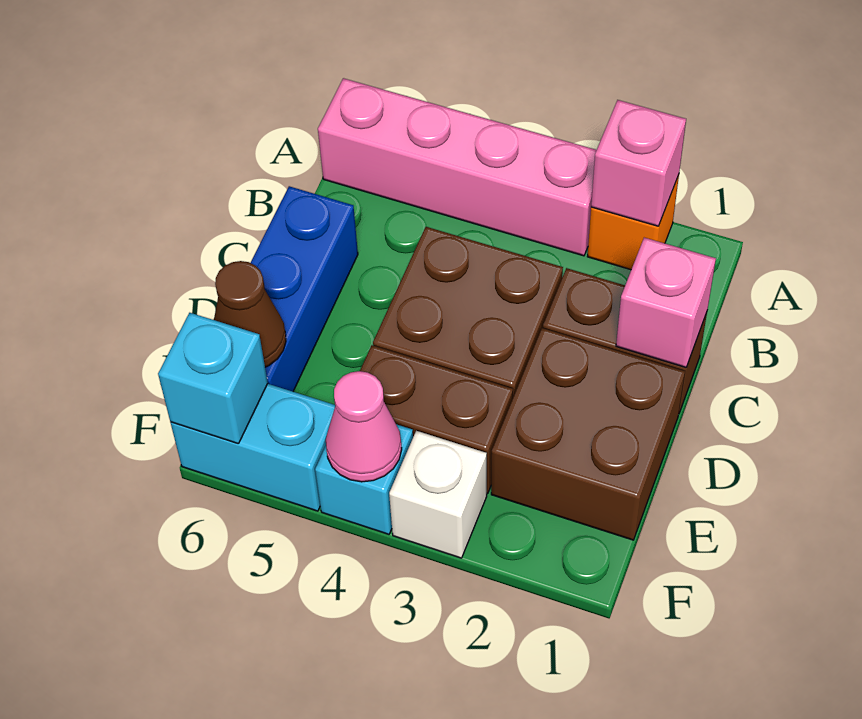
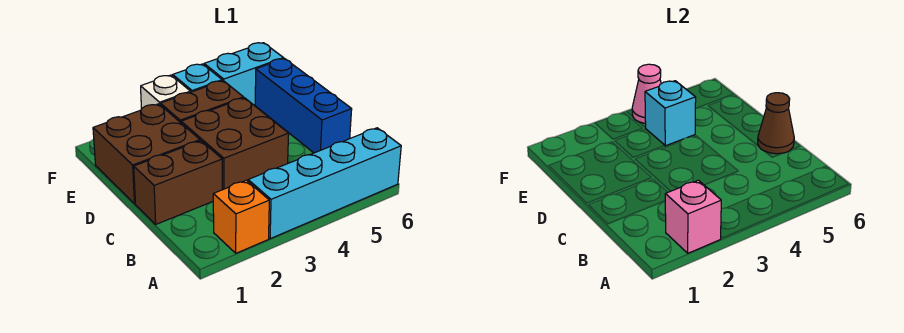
pink 1x4 brick [318,78,596,256] -> cyan 1x4 brick [248,128,401,239]
pink 1x1 brick [616,238,716,367] -> none
brown 1x1 cone [214,261,286,367] -> brown 1x1 cone moved to [758,93,794,154]
cyan 1x1 brick [158,313,268,444] -> cyan 1x1 brick moved to [645,81,696,146]

